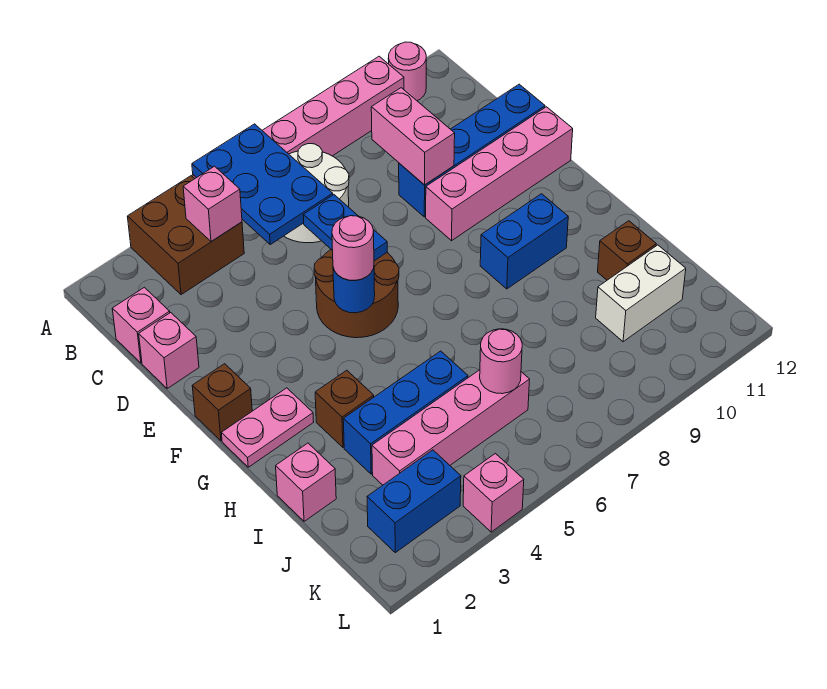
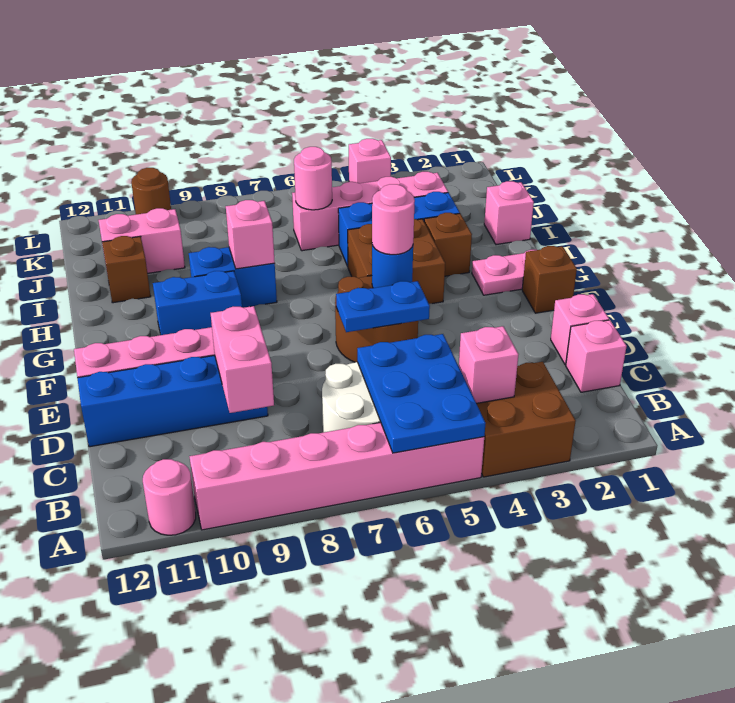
blue 1x2 plate [303,195,387,261] -> blue 1x2 plate turned to [336,281,430,332]
none -> brown 2x2 brick [348,219,445,304]
none -> pink 1x1 brick [226,200,275,269]
white 1x2 brick [596,245,686,342] -> pink 1x2 brick [99,208,185,273]
blue 1x2 brick [367,450,461,553] -> blue 1x2 brick moved to [189,247,277,308]
none -> brown 1x1 round brick [131,168,171,214]

